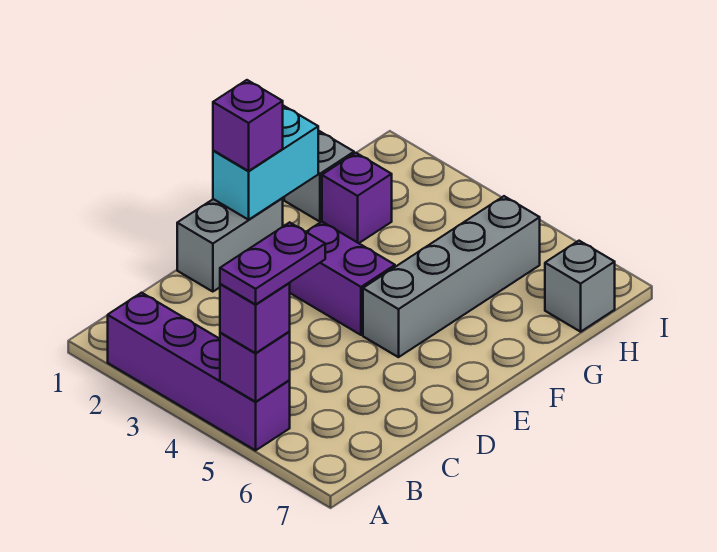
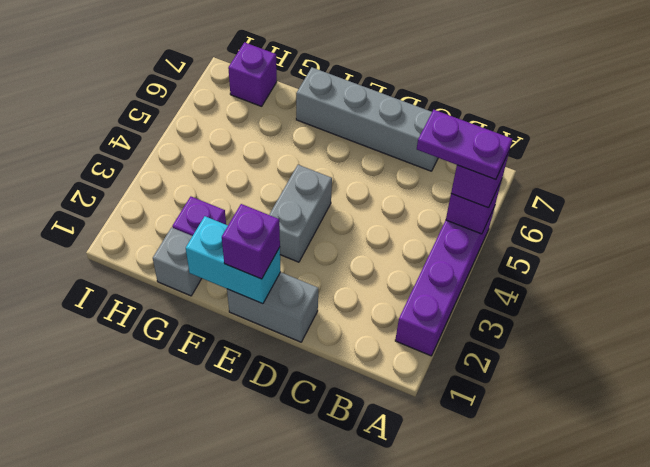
purple 1x2 brick [290,222,395,335] -> grey 1x2 brick [269,165,332,262]
grey 1x4 brick [363,196,540,357] -> grey 1x4 brick moved to [296,68,438,171]
grey 1x1 brick [545,241,615,332] -> purple 1x1 brick [228,42,277,106]

